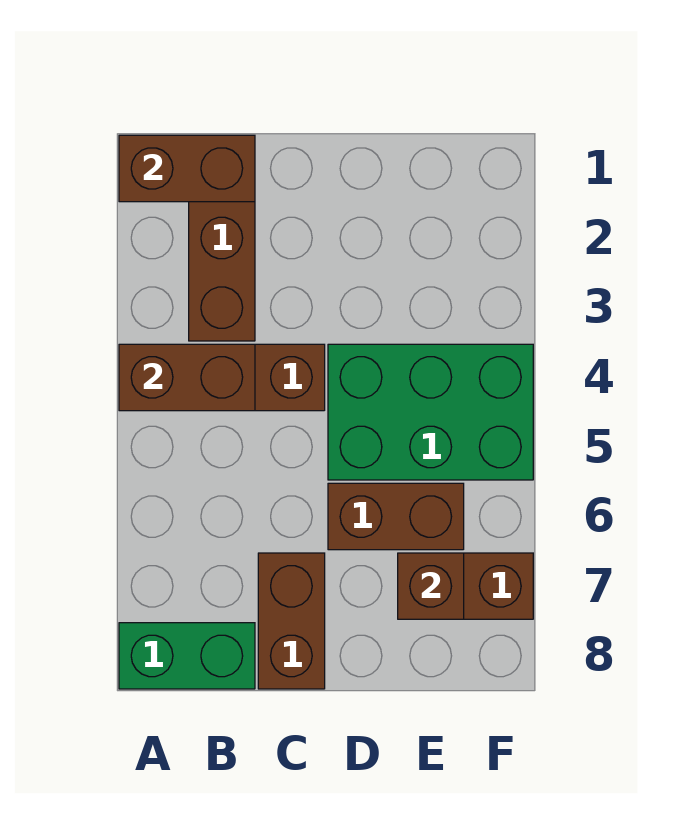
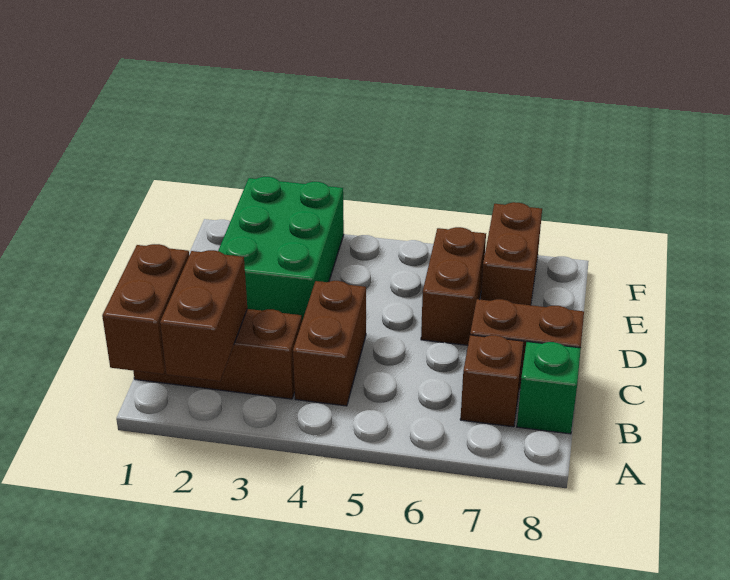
brown 1x2 brick [119,344,255,411] -> brown 1x2 brick moved to [160,250,247,381]
green 1x2 brick [119,623,255,689] -> green 1x1 brick [517,342,581,434]
green 2x3 brick [328,344,533,480] -> green 2x3 brick moved to [218,177,344,321]
brown 1x1 brick [398,553,464,619] -> brown 1x1 brick moved to [460,335,524,427]

